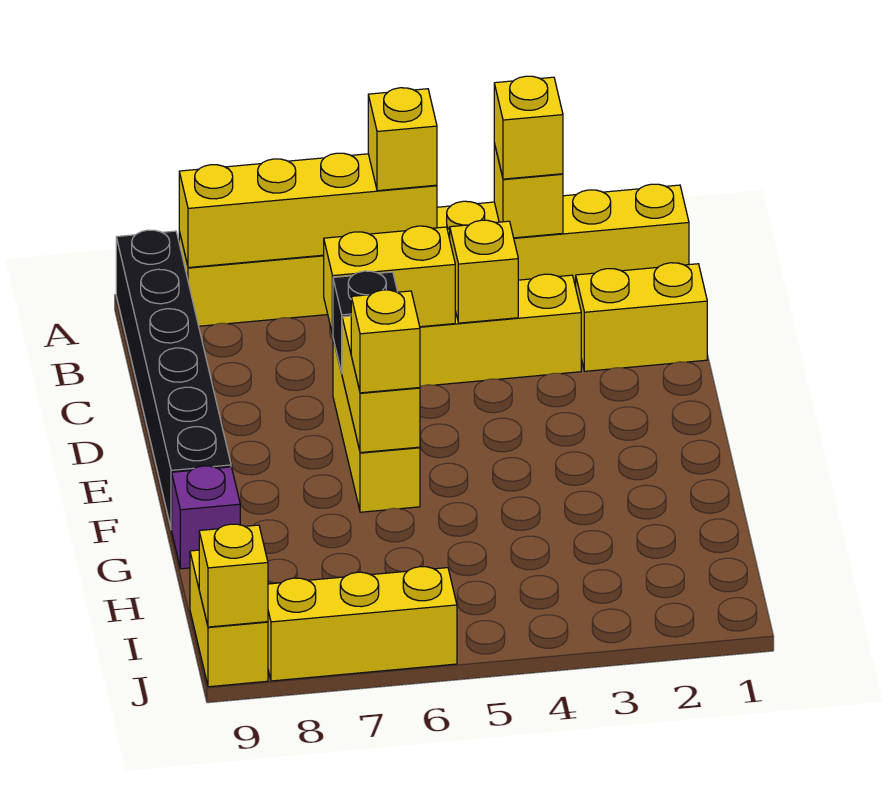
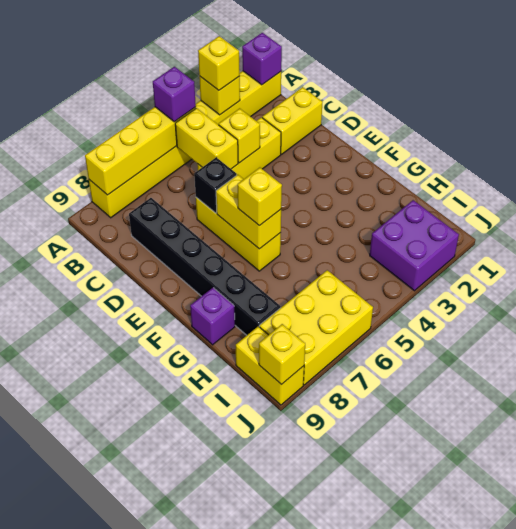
none -> purple 1x1 brick [242,33,282,85]
yellow 1x1 brick [368,88,437,191] -> purple 1x1 brick [153,67,196,122]
black 1x6 brick [116,230,231,530] -> black 1x6 brick moved to [129,198,281,335]
yellow 1x2 brick [324,226,455,334] -> yellow 1x2 brick turned to [175,108,238,169]
none -> purple 2x2 brick [370,200,459,291]
yellow 1x3 brick [268,567,457,681] -> yellow 2x3 brick [259,270,373,385]

